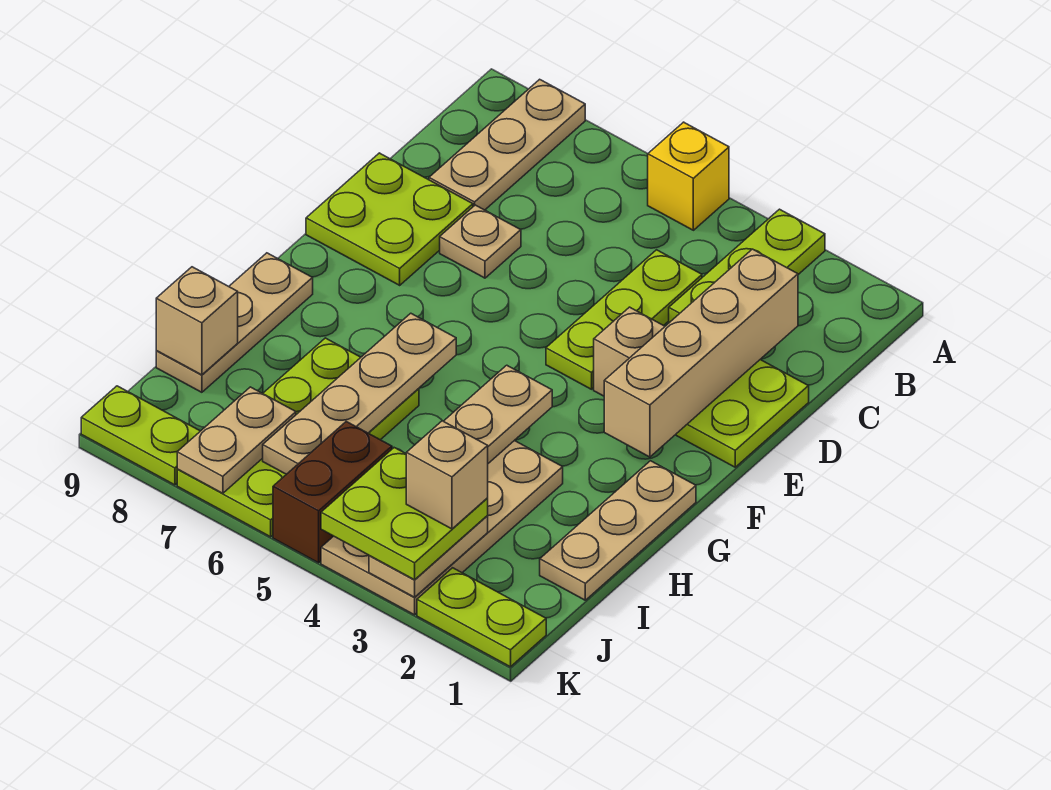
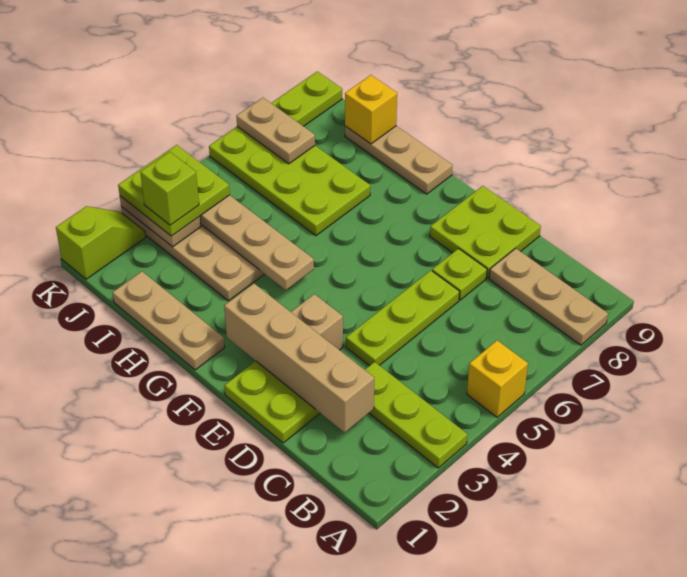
lime 1x3 plate [546,250,702,389] -> lime 1x3 plate turned to [346,270,459,366]
tan 1x1 plate [440,205,521,278] -> lime 1x1 plate [432,249,487,300]
tan 1x4 plate [263,313,456,474] -> none
tan 1x1 brick [156,267,238,375] -> yellow 1x1 brick [345,75,397,144]
tan 1x1 brick [406,421,488,529] -> lime 1x1 brick [140,152,199,225]
brown 1x2 brick [273,422,392,563] -> none
lime 1x2 plate [417,568,546,667] -> lime 1x2 slope [56,206,146,279]

